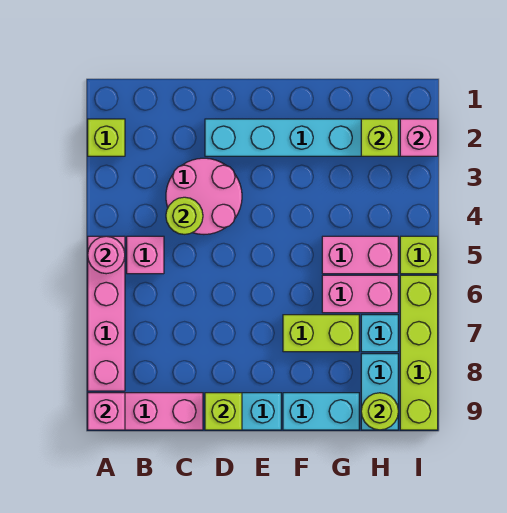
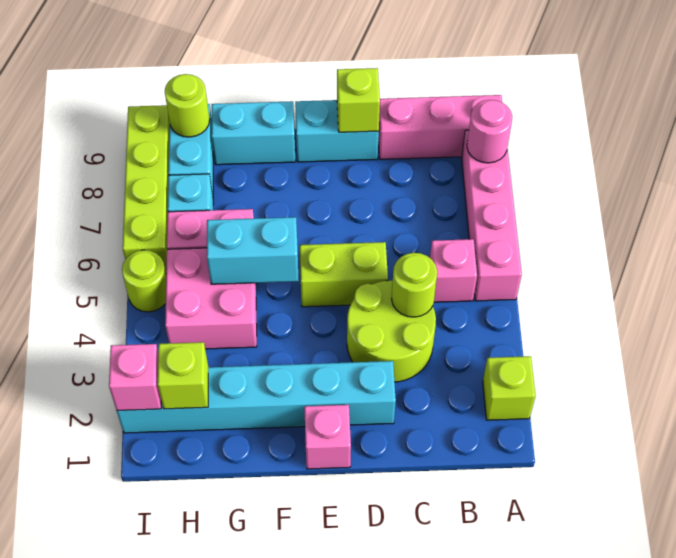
pink 1x1 round brick [88,236,125,274] -> pink 1x1 round brick moved to [467,100,512,163]
pink 1x1 brick [88,393,125,430] -> pink 1x1 brick moved to [304,405,351,469]
pink 2x2 round brick [166,158,242,234] -> lime 2x2 round brick [347,281,436,382]
none -> cyan 1x2 brick [207,217,299,284]
lime 1x2 brick [283,315,359,352] -> lime 1x2 brick moved to [300,242,388,307]
pink 1x2 brick [322,236,398,274] -> pink 2x2 brick [165,248,257,349]
lime 1x1 brick [400,236,438,274] -> lime 1x1 round brick [122,250,166,312]

